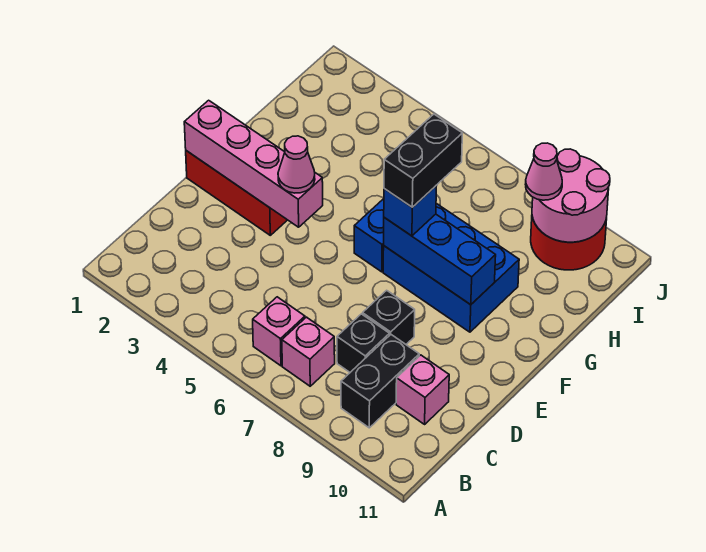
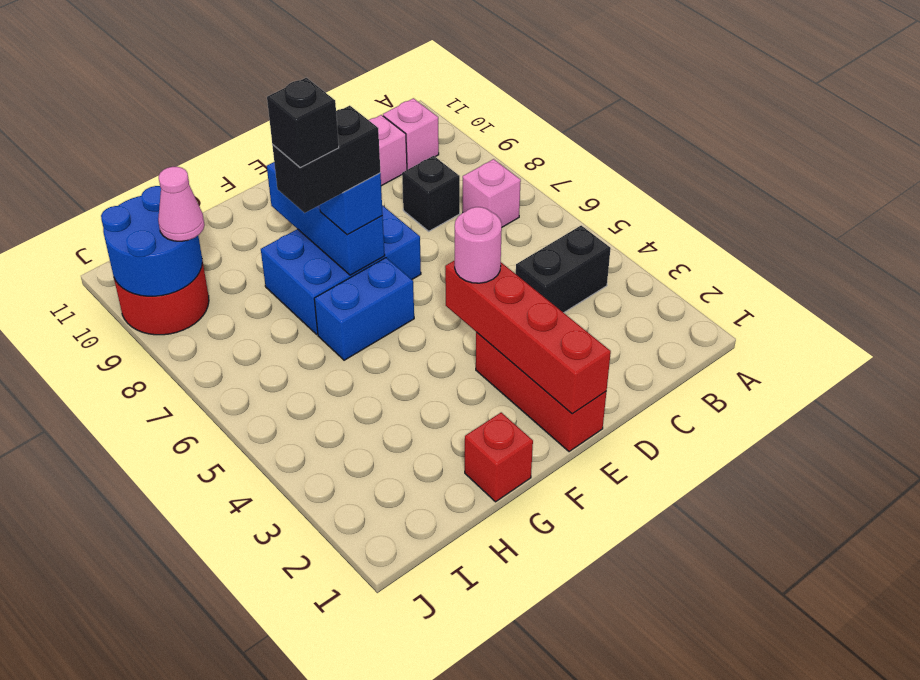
pink 1x1 brick [253,297,305,366] -> pink 1x1 brick moved to [383,98,439,170]
black 1x2 brick [341,335,419,428] -> black 1x2 brick moved to [516,226,611,313]
black 1x1 brick [363,290,415,344] -> black 1x1 brick moved to [267,78,339,168]
pink 1x4 brick [184,100,323,227] -> red 1x4 brick [445,260,611,414]
pink 1x1 cone [278,136,315,193] -> pink 1x1 round brick [455,207,502,283]
blue 2x3 brick [383,203,519,332] -> blue 2x3 brick turned to [261,205,421,334]
none -> red 1x1 brick [465,412,533,502]
pink 2x2 round brick [532,149,610,242] -> blue 2x2 round brick [101,186,202,296]

